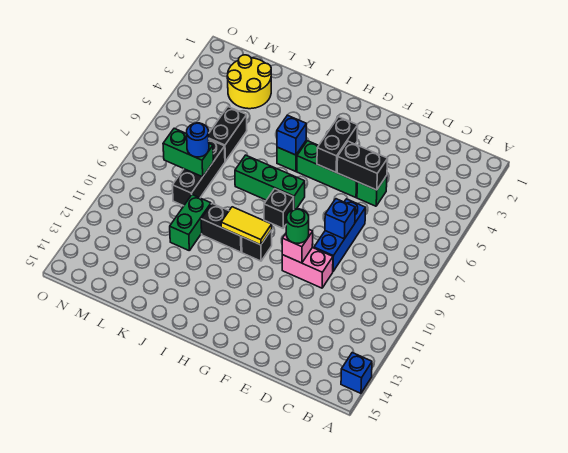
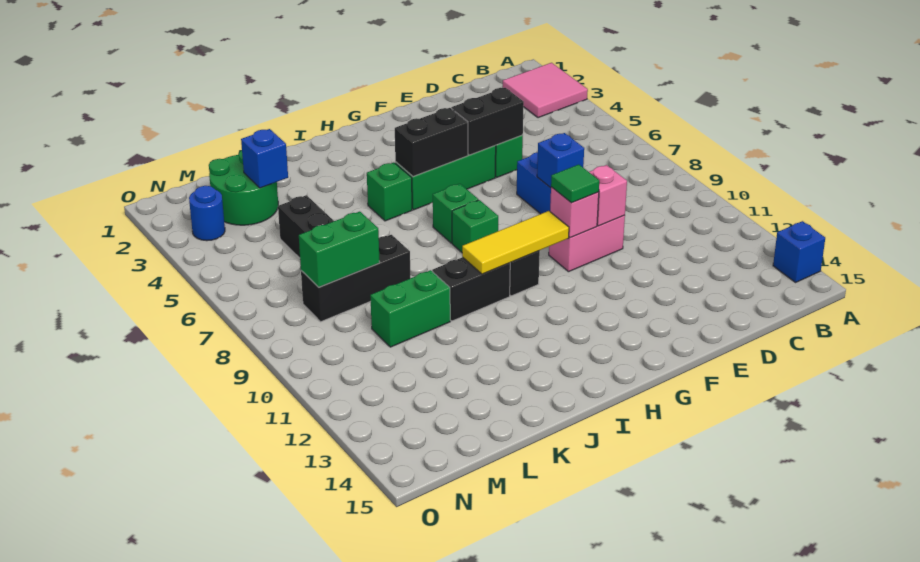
none -> pink 2x2 tile [503,63,588,118]
none -> pink 1x1 brick [589,165,627,226]
green 1x1 round brick [286,209,309,243] -> green 1x1 tile [551,164,599,203]
black 1x2 brick [317,117,358,172] -> black 1x2 brick turned to [395,108,468,177]
green 1x3 brick [235,155,305,209] -> green 1x1 brick [433,184,478,243]
black 1x1 brick [264,189,294,228] -> green 1x1 brick [452,200,498,252]
yellow 1x2 tile [221,207,272,245] -> yellow 1x3 tile [462,211,569,274]
blue 1x1 brick [277,115,306,155] -> blue 1x1 brick moved to [241,129,288,188]
green 1x2 brick [170,195,211,250] -> green 1x2 brick turned to [370,270,450,347]
yellow 2x2 round brick [227,55,271,109] -> green 2x2 round brick [209,150,278,225]
black 1x3 brick [172,139,225,206] -> black 1x3 brick turned to [301,235,410,322]
blue 1x1 round brick [187,123,209,157] -> blue 1x1 round brick moved to [189,186,225,241]

